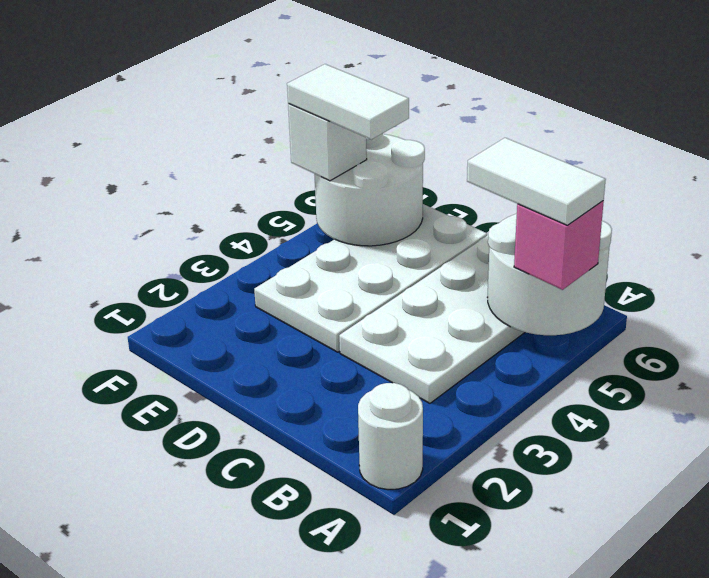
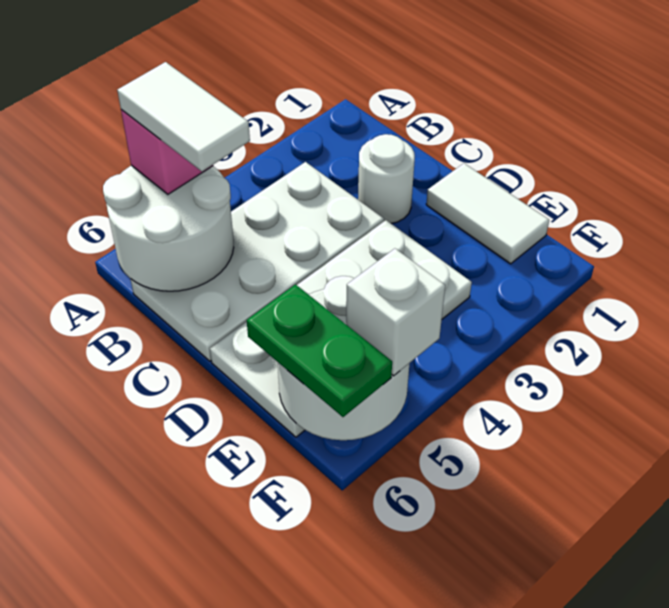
white 1x1 round brick [358,383,423,490] -> white 1x1 round brick moved to [358,134,415,224]
white 1x2 tile [287,64,409,140] -> white 1x2 tile moved to [426,163,549,264]
none -> green 1x2 plate [247,285,392,417]

